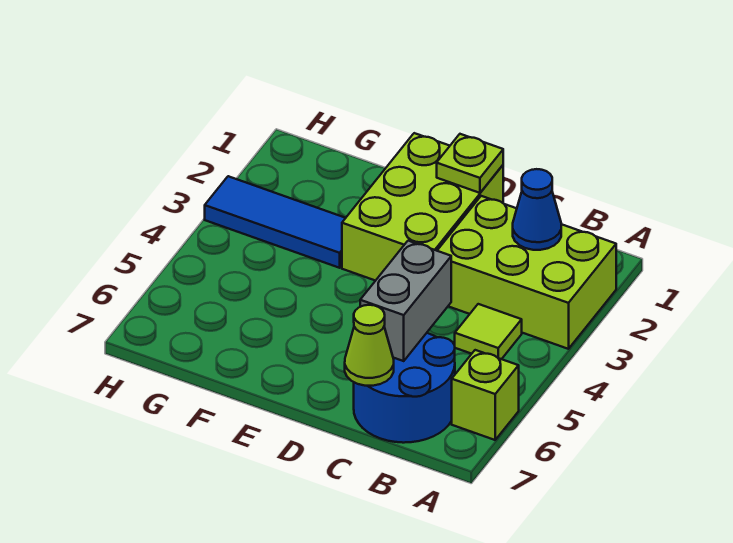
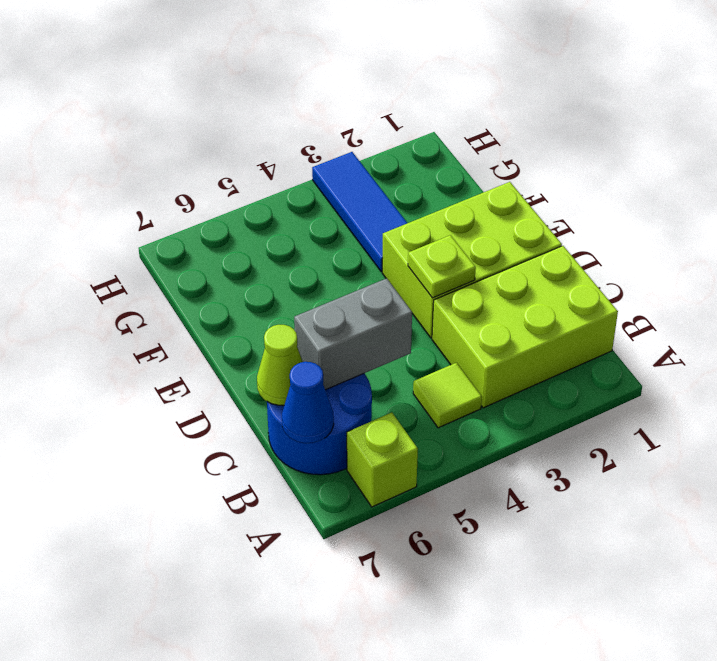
lime 2x3 brick [437,196,616,349] -> lime 2x3 brick turned to [432,246,618,408]
blue 1x1 cone [513,169,561,250] -> blue 1x1 cone moved to [282,362,334,443]
lime 1x1 plate [437,134,503,193] -> lime 1x1 plate moved to [408,235,476,298]

